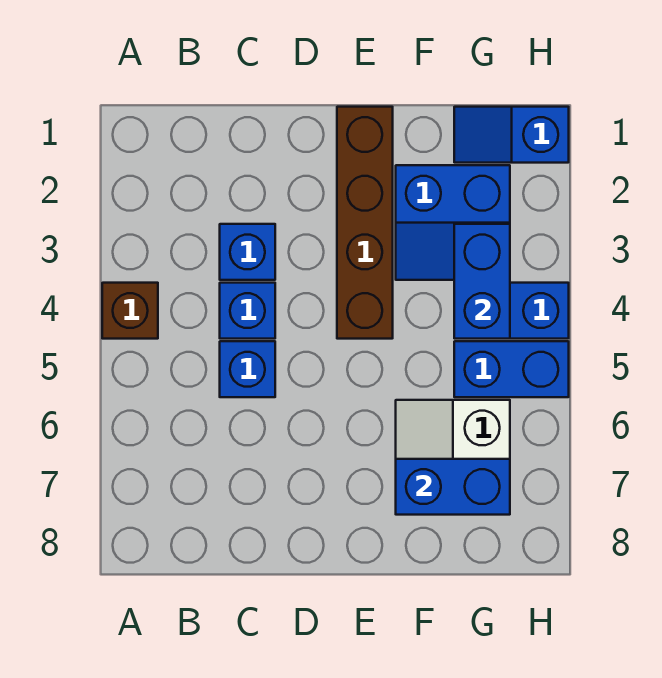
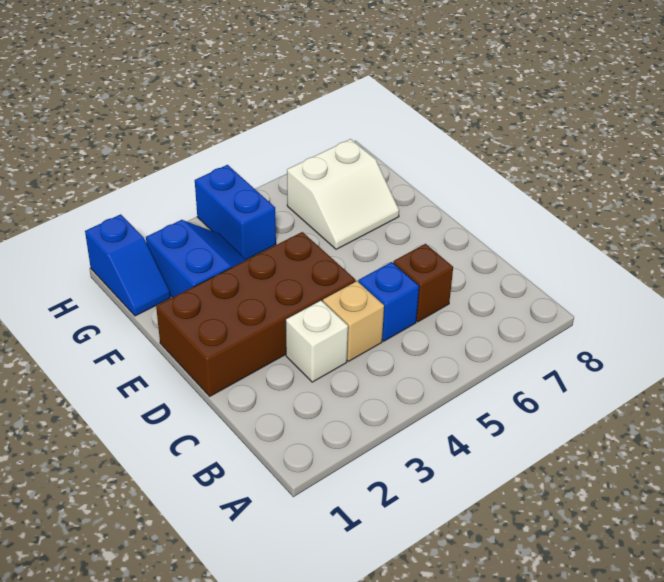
brown 1x1 brick [102,283,158,339] -> brown 1x1 brick moved to [393,244,453,322]
blue 1x1 brick [220,224,275,280] -> white 1x1 brick [286,300,348,382]
blue 1x1 brick [220,283,275,339] -> tan 1x1 brick [323,281,384,361]
brown 1x4 brick [337,107,393,339] -> brown 2x4 brick [156,232,355,396]
blue 1x2 brick [396,459,510,515] -> none
blue 1x2 brick [454,224,510,339] -> none
blue 1x2 brick [454,341,569,397] -> none

